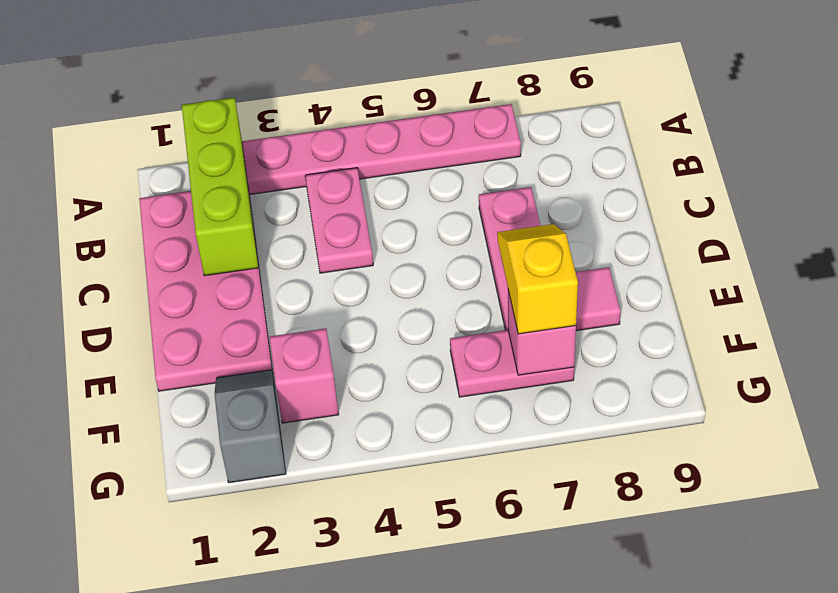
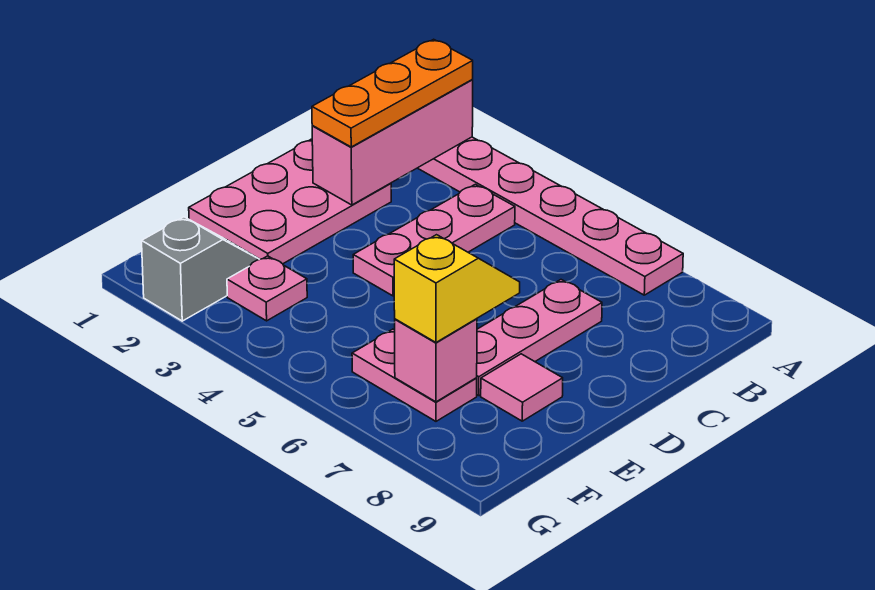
lime 1x3 brick [182,98,258,276] -> pink 1x3 brick [312,80,473,205]
none -> orange 1x3 plate [312,39,473,147]
pink 2x4 plate [139,190,272,391] -> pink 2x3 plate [189,139,391,264]
pink 1x2 plate [305,168,373,273] -> pink 1x3 plate [353,184,515,296]
pink 1x1 brick [269,328,339,423] -> pink 1x1 plate [227,256,307,321]

